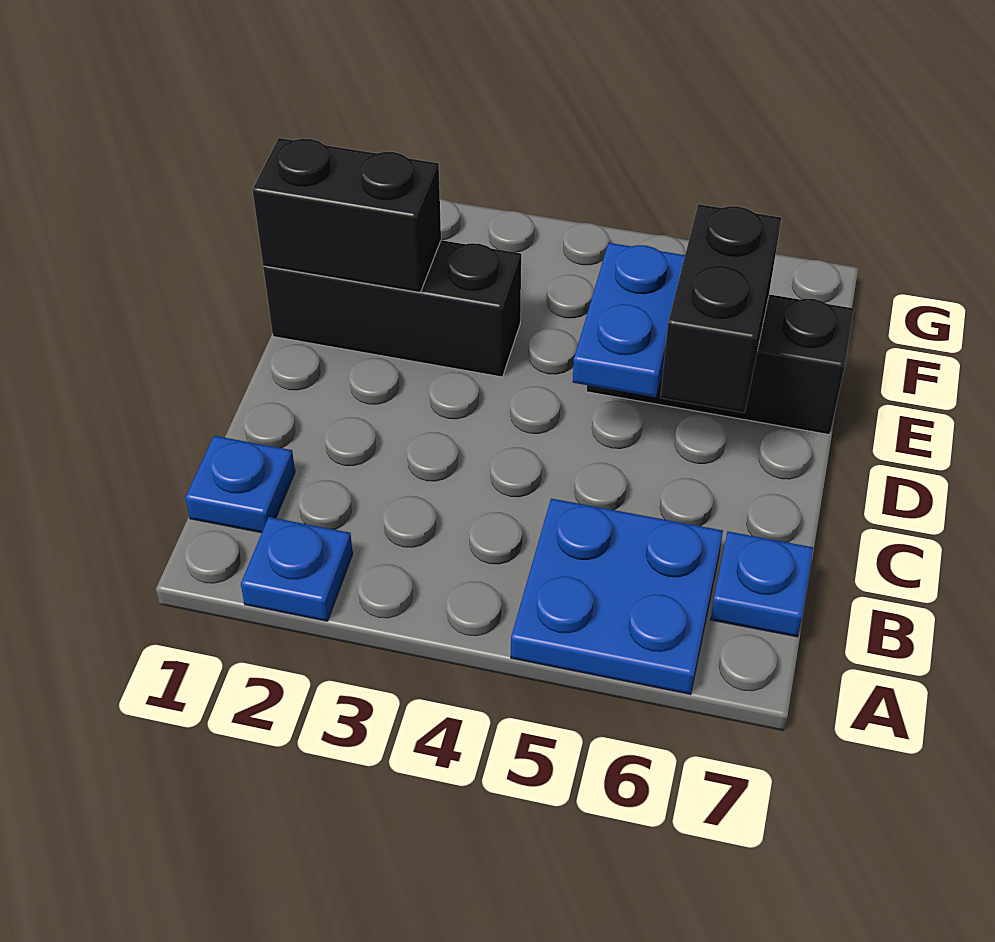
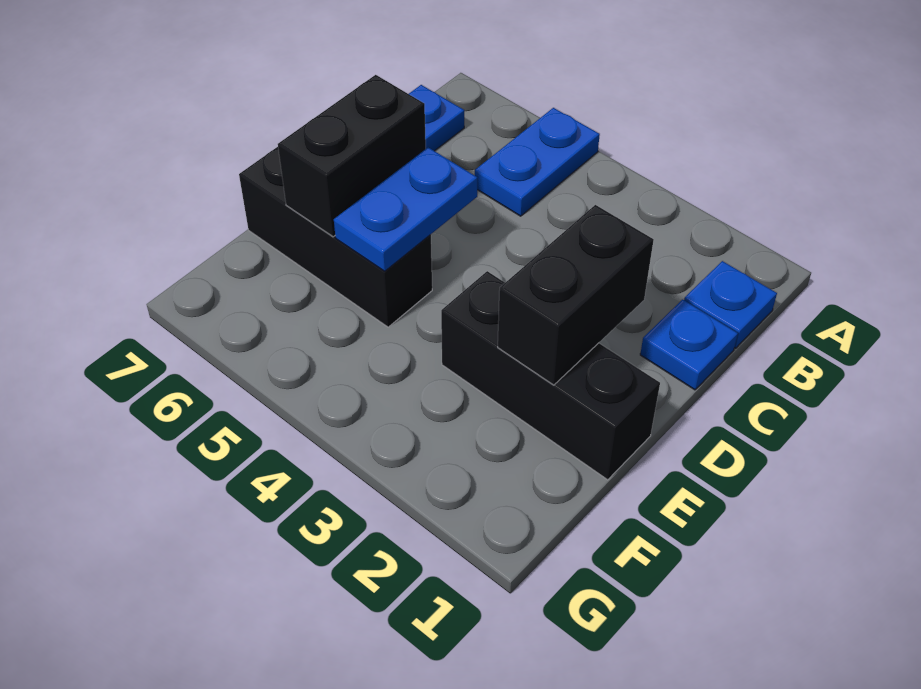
blue 1x1 plate [241,517,353,621] -> blue 1x1 plate moved to [640,300,738,390]
blue 2x2 plate [511,498,723,695] -> blue 1x2 plate [475,108,600,216]
black 1x2 brick [253,138,441,292] -> black 1x2 brick turned to [498,205,654,385]

